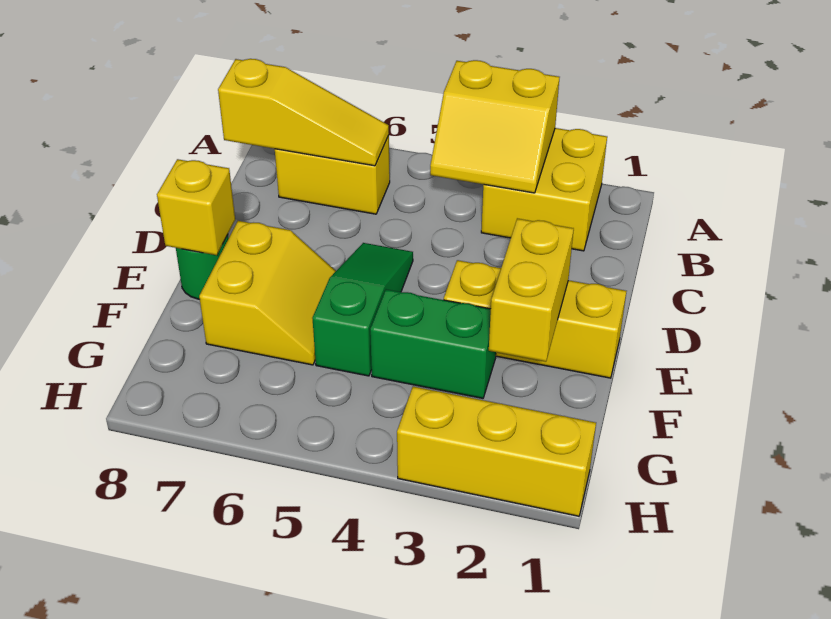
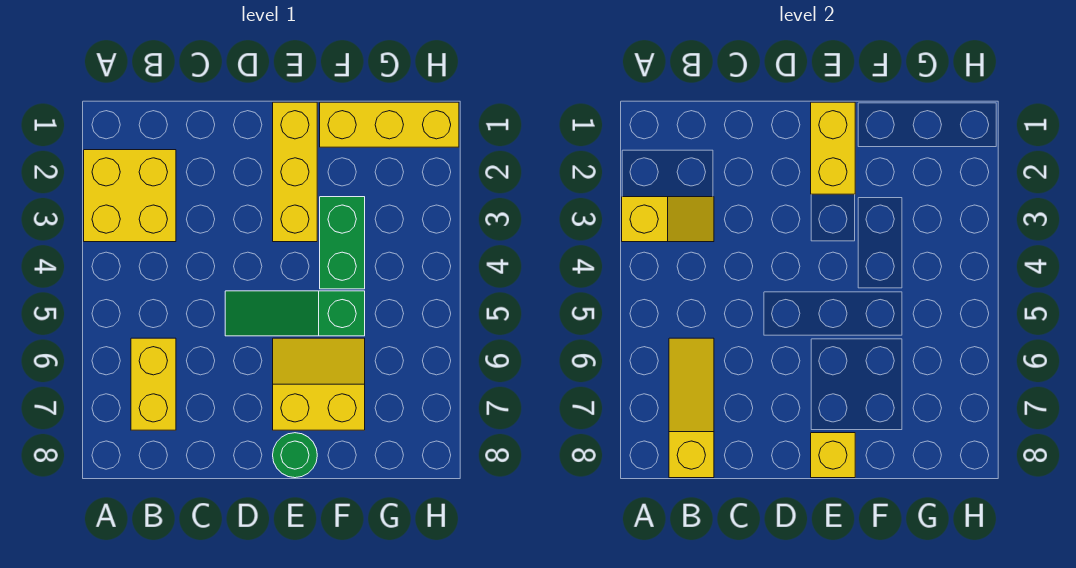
yellow 2x2 slope [430,60,560,193] -> yellow 1x2 slope [622,197,714,242]
yellow 1x2 brick [489,218,574,362] -> yellow 1x2 brick turned to [811,102,855,194]
yellow 1x3 brick [397,387,596,516] -> yellow 1x3 brick turned to [320,102,459,147]

